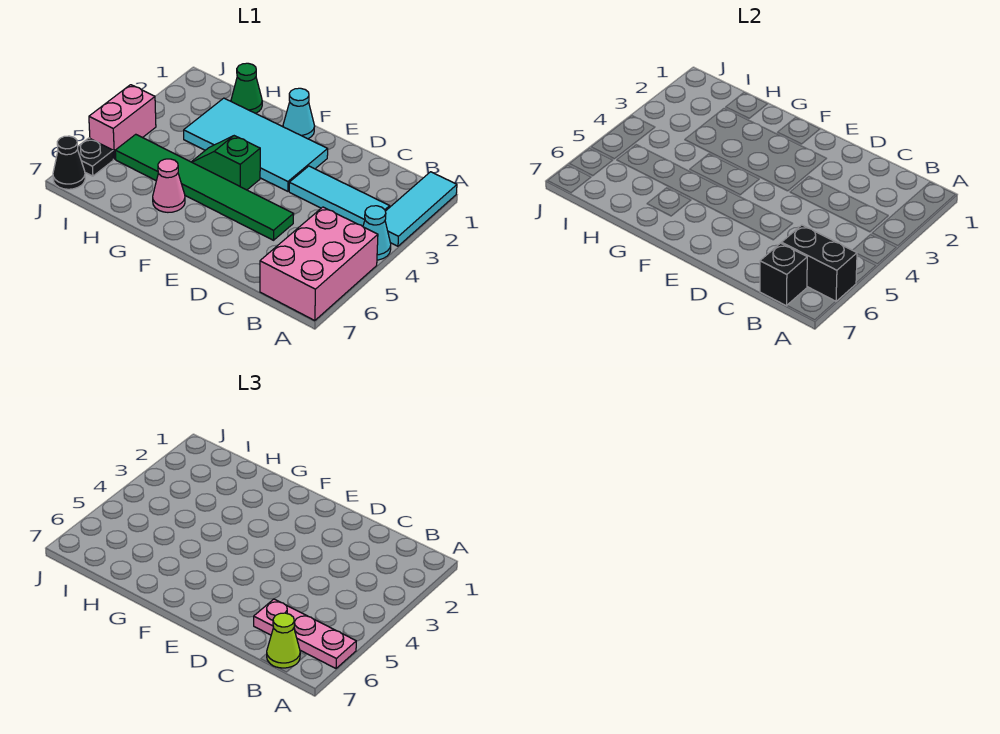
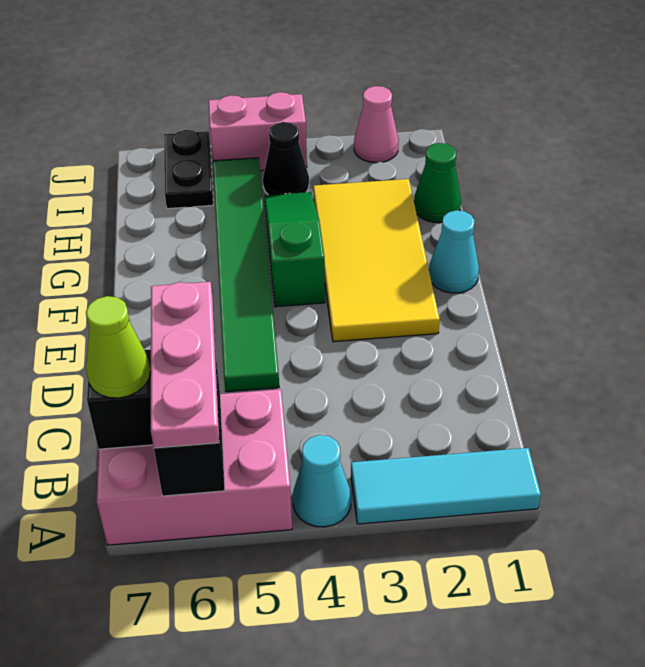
cyan 1x3 tile [289,166,390,226] -> none
cyan 2x4 tile [184,98,328,191] -> yellow 2x4 tile [313,179,440,342]
green 1x2 slope [192,136,260,190] -> green 1x3 slope [265,192,325,307]
pink 1x1 cone [153,159,185,212] -> pink 1x1 cone moved to [354,86,399,163]
black 1x1 plate [78,138,113,176] -> black 1x2 plate [164,130,213,209]
black 1x1 cone [53,136,85,189] -> black 1x1 cone moved to [263,122,309,195]

